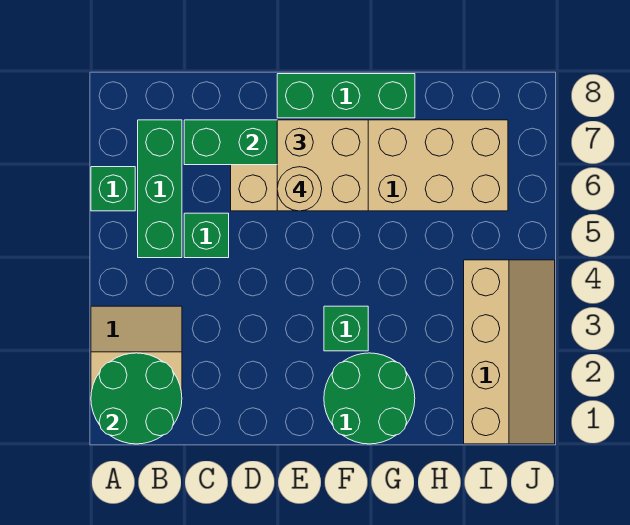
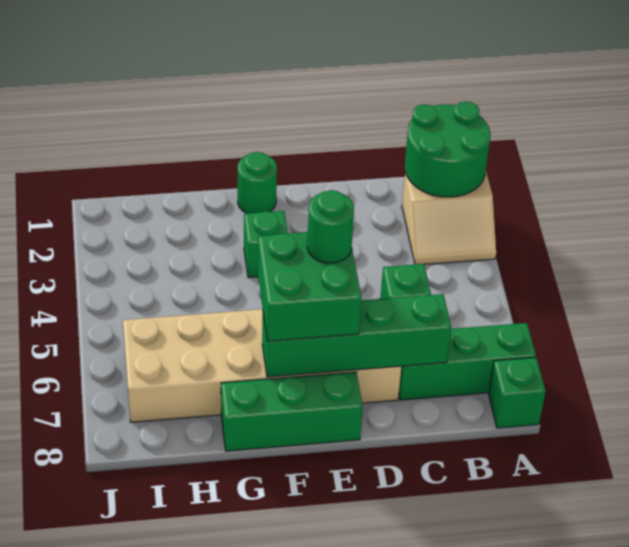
green 1x1 brick [91,167,135,211] -> green 1x1 brick moved to [489,357,546,428]
green 1x3 brick [138,120,182,258] -> green 1x3 brick turned to [399,323,536,400]
tan 2x2 brick [277,120,368,211] -> green 2x2 brick [258,232,361,341]
tan 1x1 round brick [277,167,322,211] -> green 1x1 round brick [307,190,354,263]
green 2x2 round brick [324,353,415,444] -> green 1x1 round brick [238,152,277,213]
tan 2x4 slope [464,260,555,444] -> none

